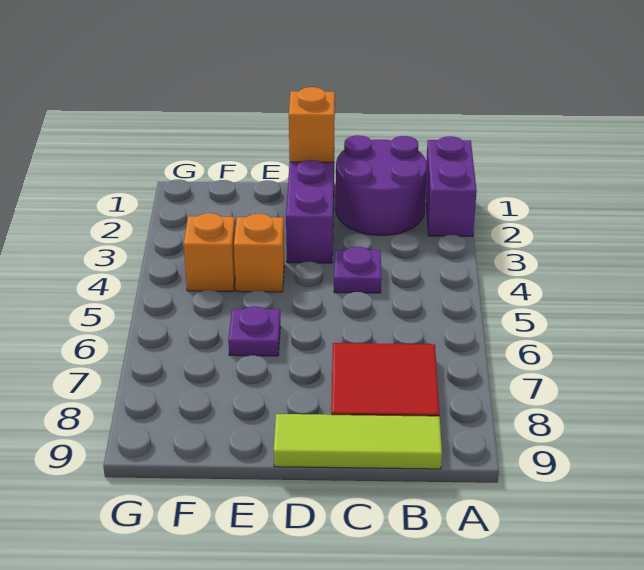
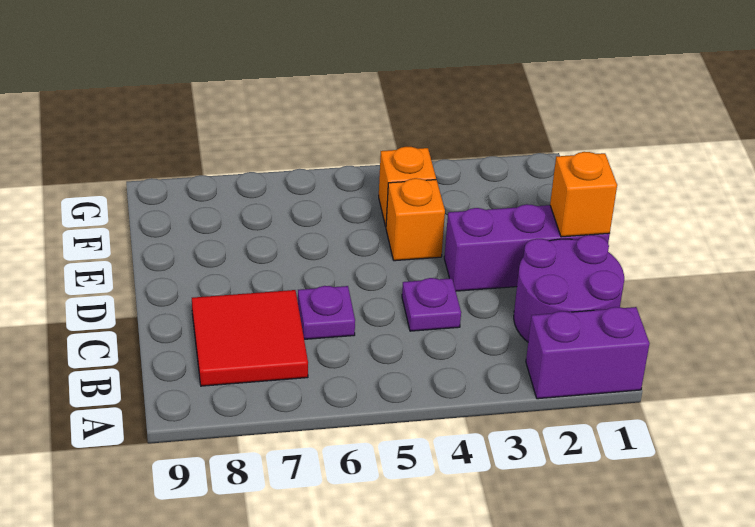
lime 1x3 tile [273,414,442,469] -> none
purple 1x1 plate [228,306,280,356] -> purple 1x1 plate moved to [298,286,355,339]

